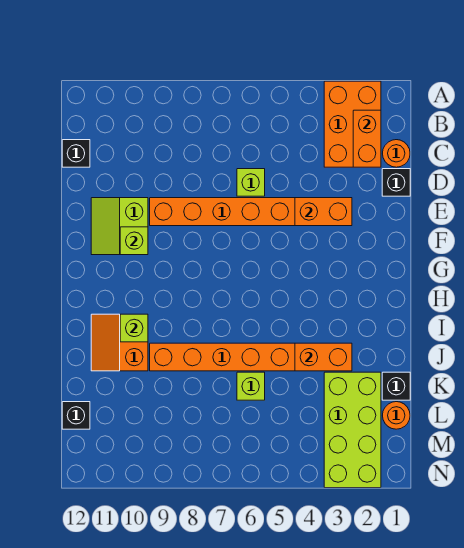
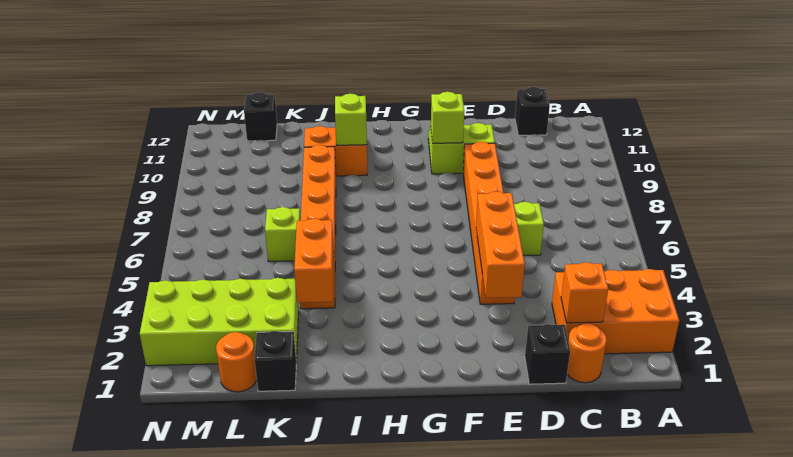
orange 1x2 brick [353,110,381,167] -> orange 1x1 brick [561,262,608,323]
orange 1x2 brick [295,198,352,226] -> orange 1x3 brick [476,191,525,298]

